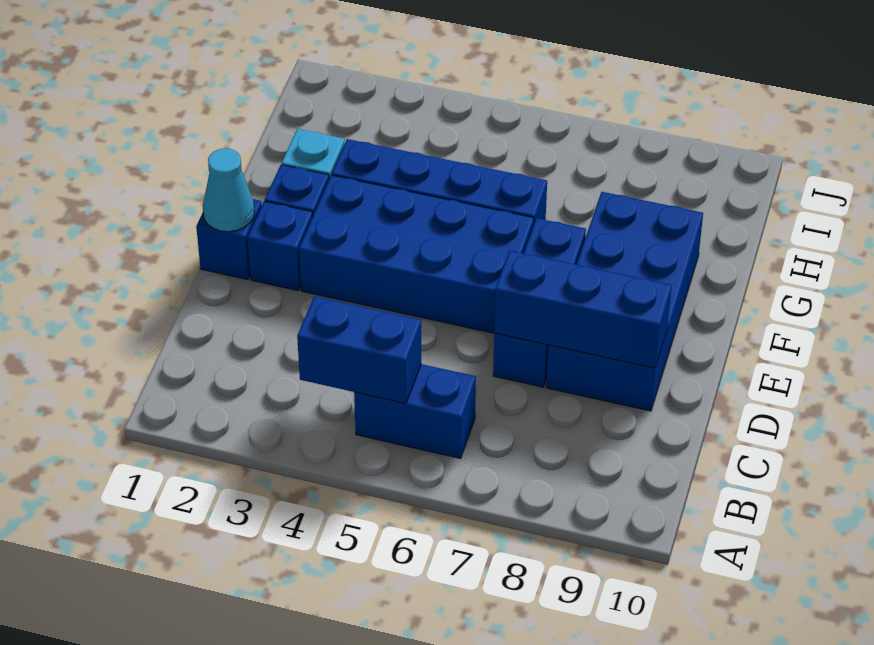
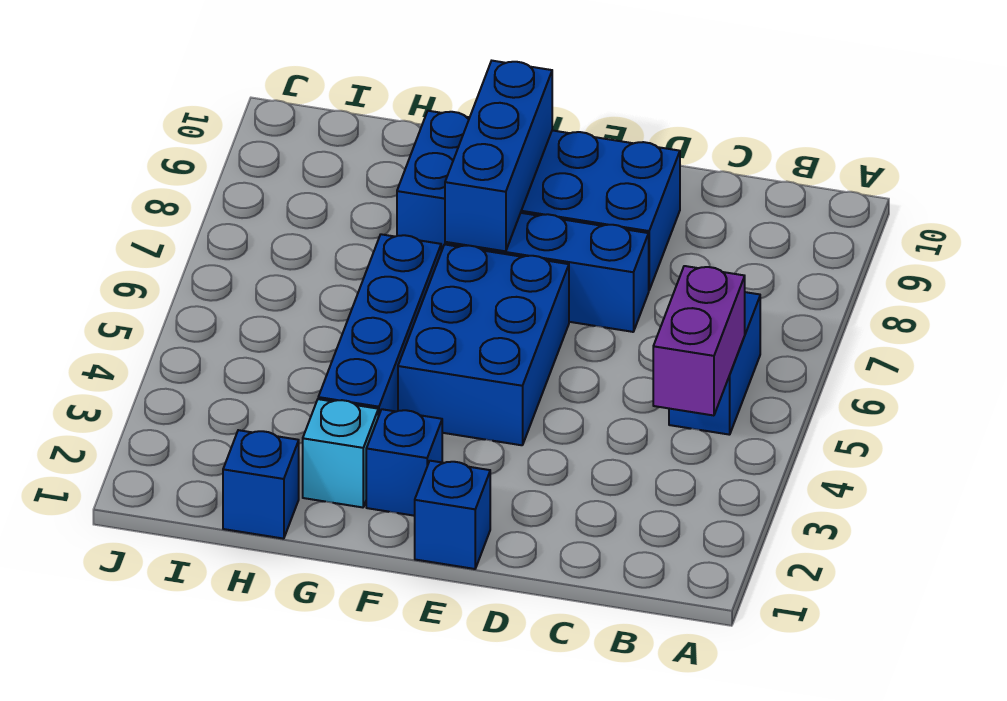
blue 1x2 brick [297,296,421,403] -> purple 1x2 brick [653,266,745,416]
blue 1x3 brick [494,251,672,368] -> blue 1x3 brick moved to [445,61,552,251]
cyan 1x1 cone [203,148,255,232] -> none
blue 1x1 brick [247,201,313,291] -> blue 1x1 brick moved to [223,430,299,539]
blue 2x4 brick [299,175,534,333] -> blue 2x3 brick [398,244,569,445]

